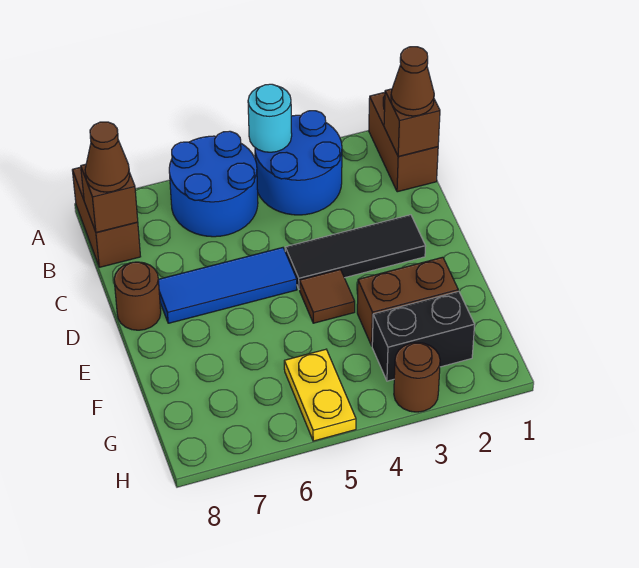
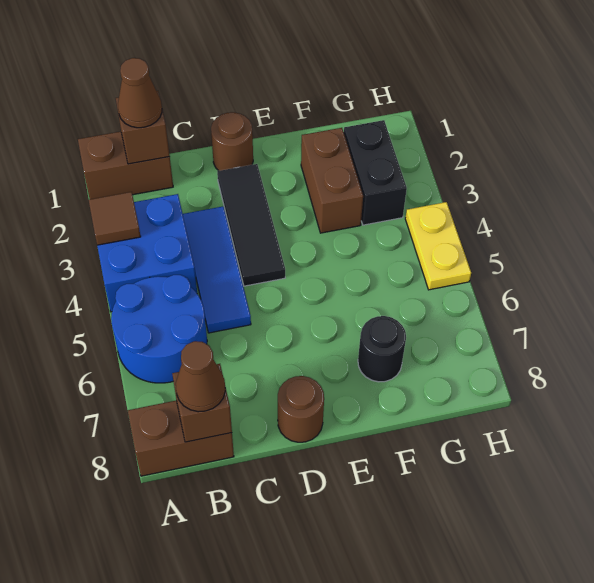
blue 2x2 round brick [255,111,342,215] -> blue 2x2 brick [97,194,197,312]
cyan 1x1 round brick [248,84,292,152] -> none
blue 1x3 tile [158,248,297,323] -> blue 1x3 tile moved to [183,207,251,333]
brown 1x1 tile [300,270,355,323] -> brown 1x1 tile moved to [89,192,141,245]
none -> black 1x1 round brick [358,316,406,382]
yellow 1x2 plate [284,349,356,441] -> yellow 1x2 plate turned to [405,202,471,290]
brown 1x1 round brick [394,343,440,412] -> brown 1x1 round brick moved to [211,112,253,171]

